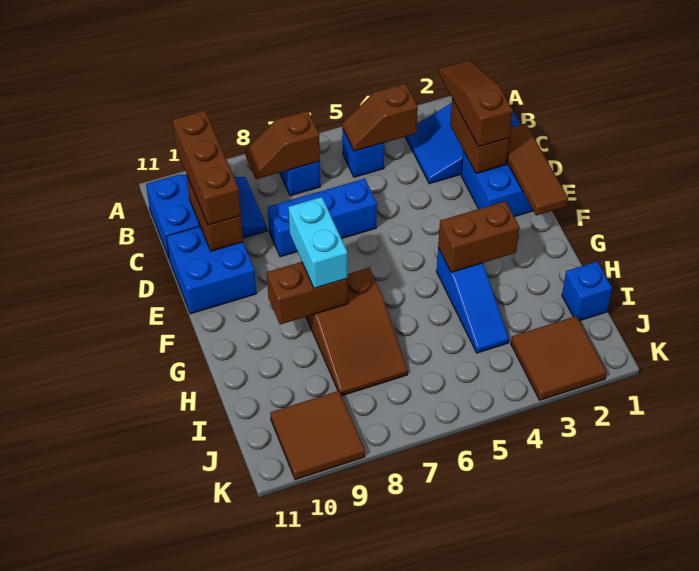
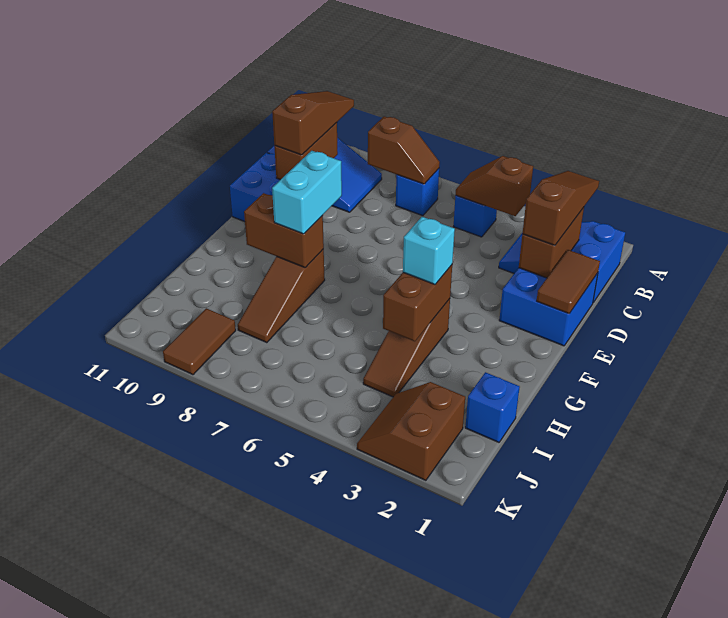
brown 1x2 slope [245,111,320,179] -> brown 1x2 slope turned to [368,116,440,184]
brown 1x3 brick [173,111,241,225] -> brown 1x3 slope [272,91,354,155]
brown 1x3 tile [507,123,568,216] -> brown 1x2 tile [537,250,600,314]
blue 1x3 brick [268,179,377,257] -> none
brown 1x2 brick [438,201,519,272] -> brown 1x2 brick turned to [383,265,452,341]
blue 1x3 slope [436,248,509,353] -> brown 1x3 slope [363,299,450,397]
none -> cyan 1x1 brick [403,217,455,284]
brown 2x3 slope [306,268,408,396] -> brown 1x3 slope [238,249,325,343]
brown 2x2 tile [511,316,607,400] -> brown 2x2 slope [357,382,465,480]
brown 2x2 tile [270,391,365,480] -> brown 1x2 tile [163,308,236,375]

